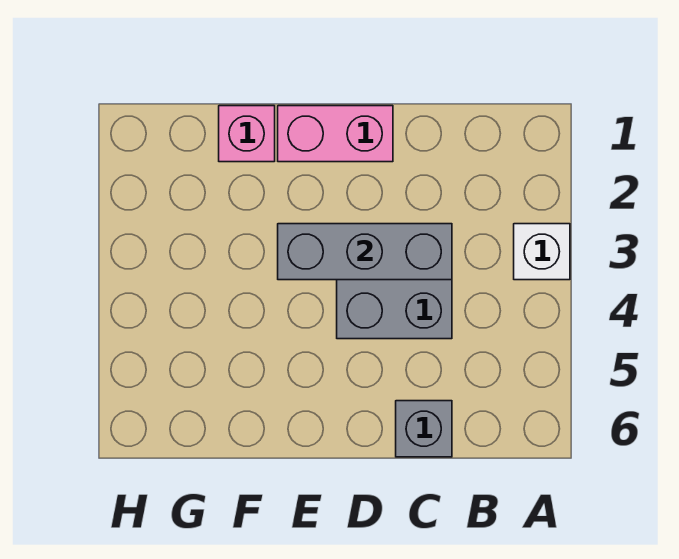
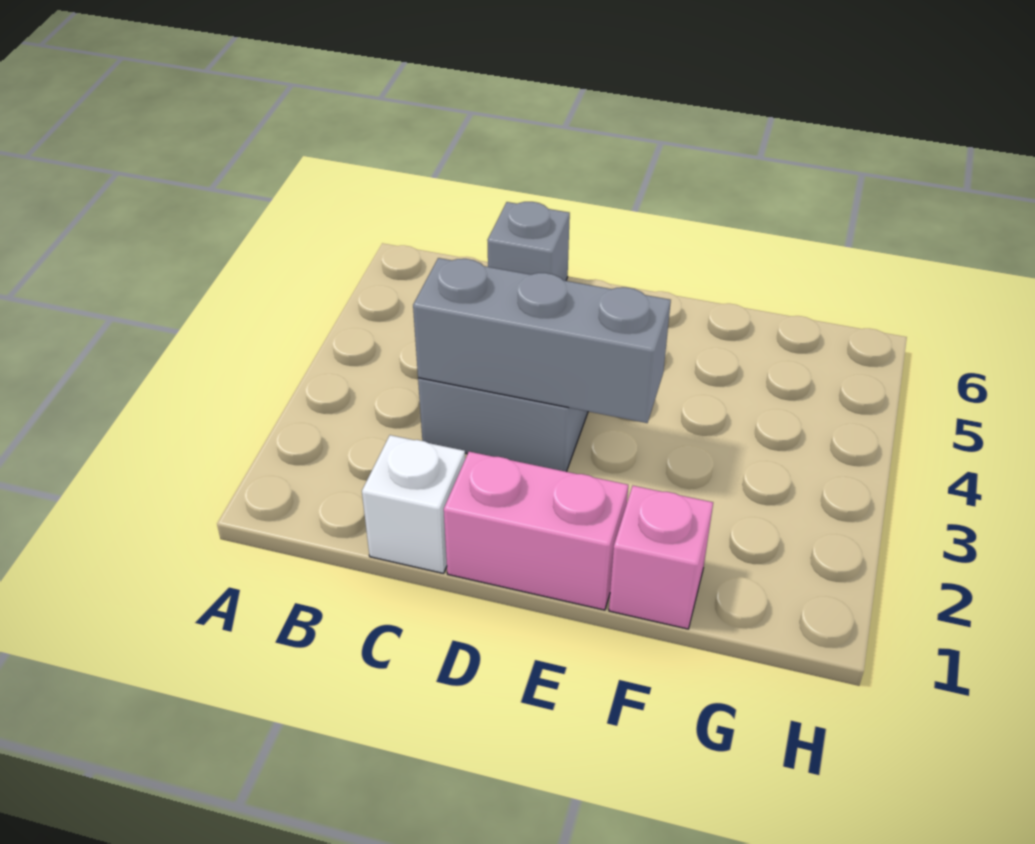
white 1x1 brick [514,224,570,280] -> white 1x1 brick moved to [362,435,465,573]

